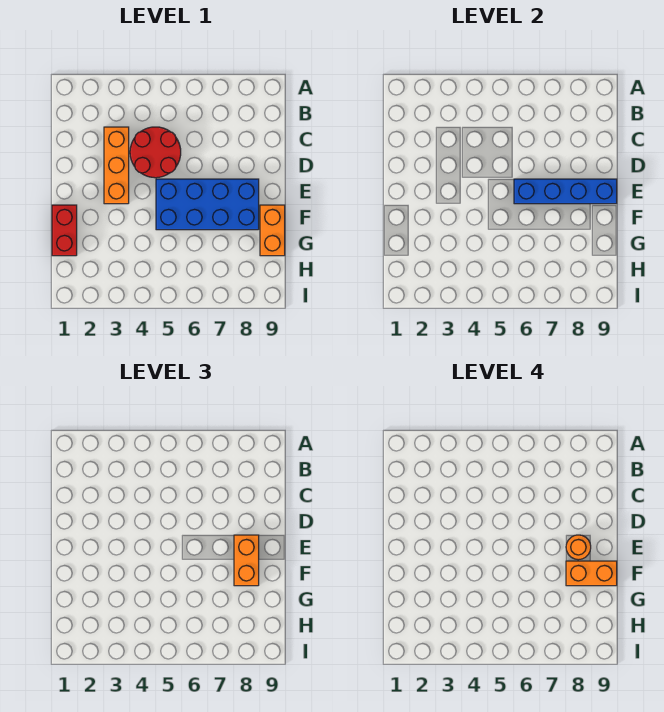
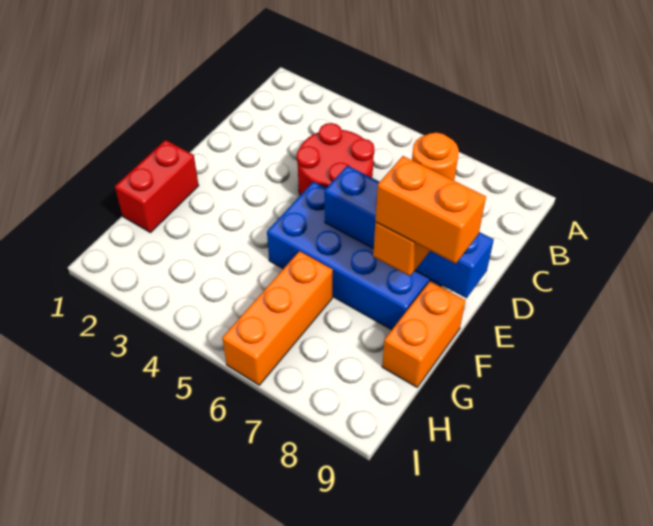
orange 1x3 brick [104,127,129,204] -> orange 1x3 brick moved to [222,251,333,385]

